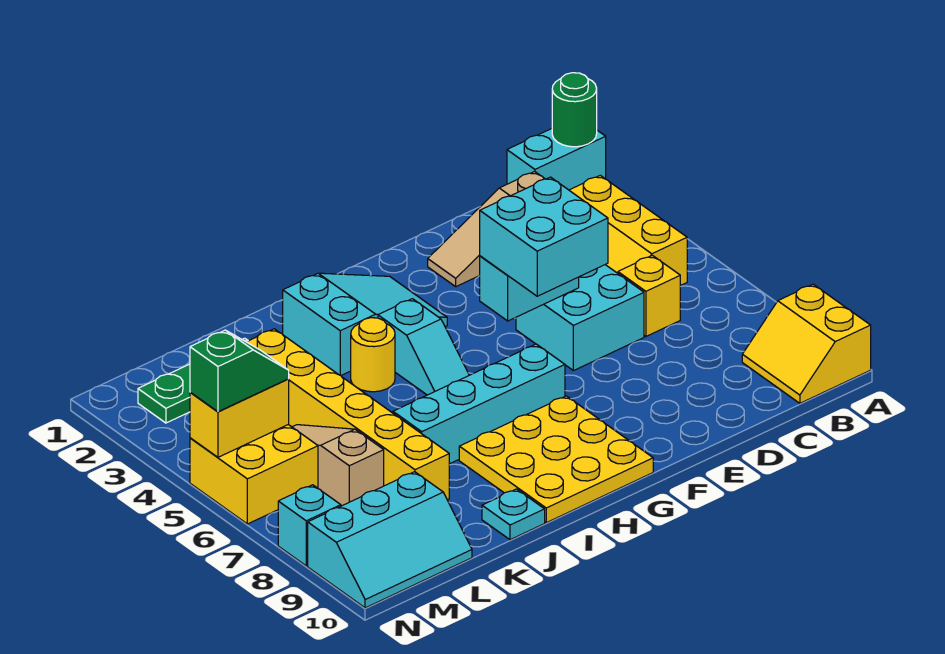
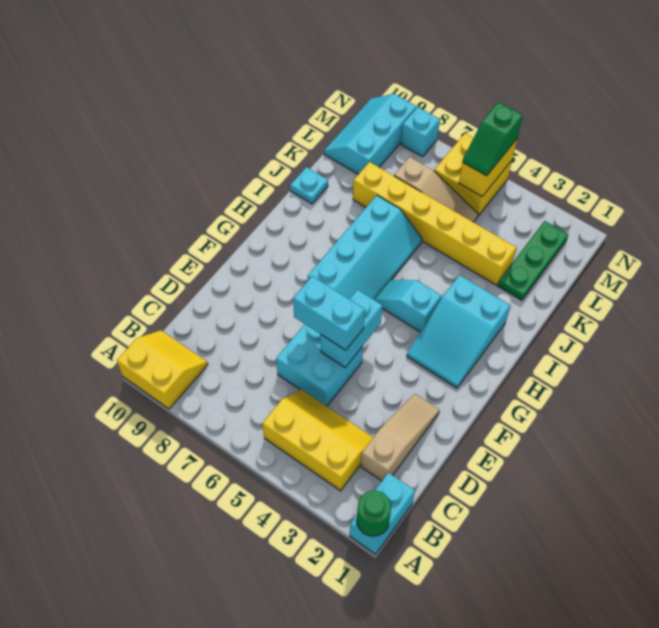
yellow 1x1 brick [618,255,680,336] -> none
cyan 2x2 brick [480,177,608,296] -> cyan 1x2 brick [293,276,365,350]
yellow 3x3 plate [459,396,653,523] -> none
yellow 1x1 round brick [351,318,395,392] -> none

